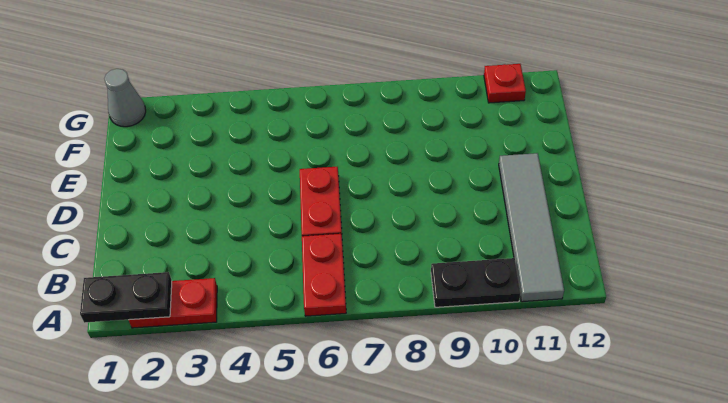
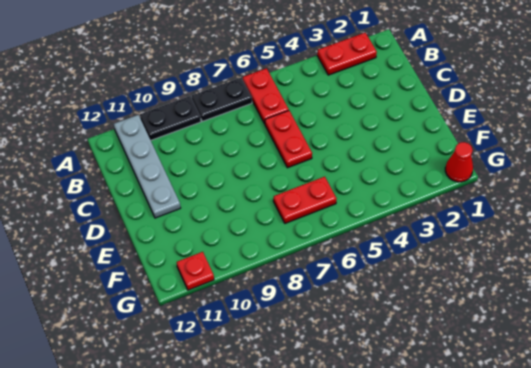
black 1x2 plate [80,272,172,323] -> black 1x2 plate moved to [192,78,252,121]
grey 1x4 tile [499,153,564,302] -> grey 1x4 plate [114,115,181,218]
none -> red 1x2 plate [273,177,337,223]
grey 1x1 cone [104,69,146,127] -> red 1x1 cone [445,142,473,182]

